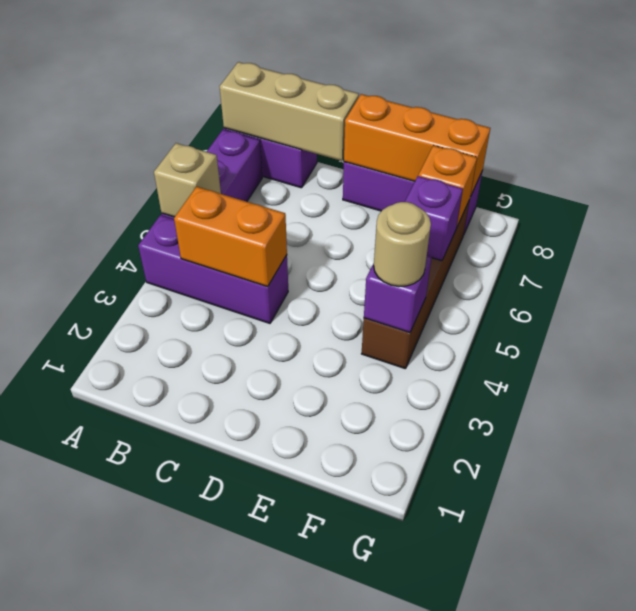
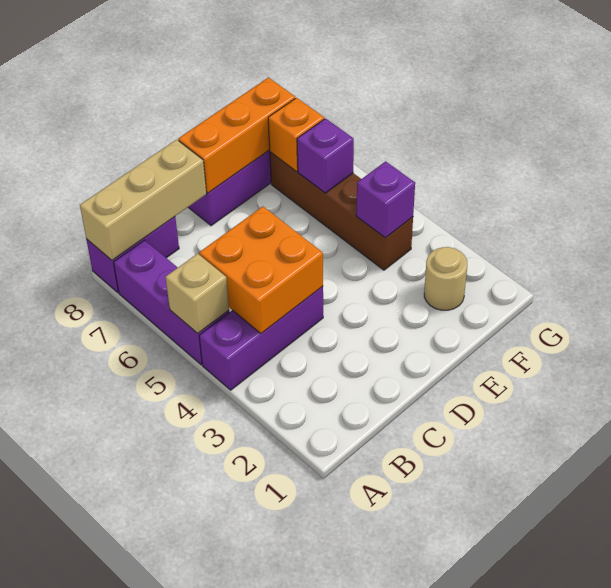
orange 1x2 brick [174,187,287,287] -> orange 2x2 brick [199,206,323,333]
tan 1x1 round brick [374,202,431,287] -> tan 1x1 round brick moved to [424,247,467,310]

